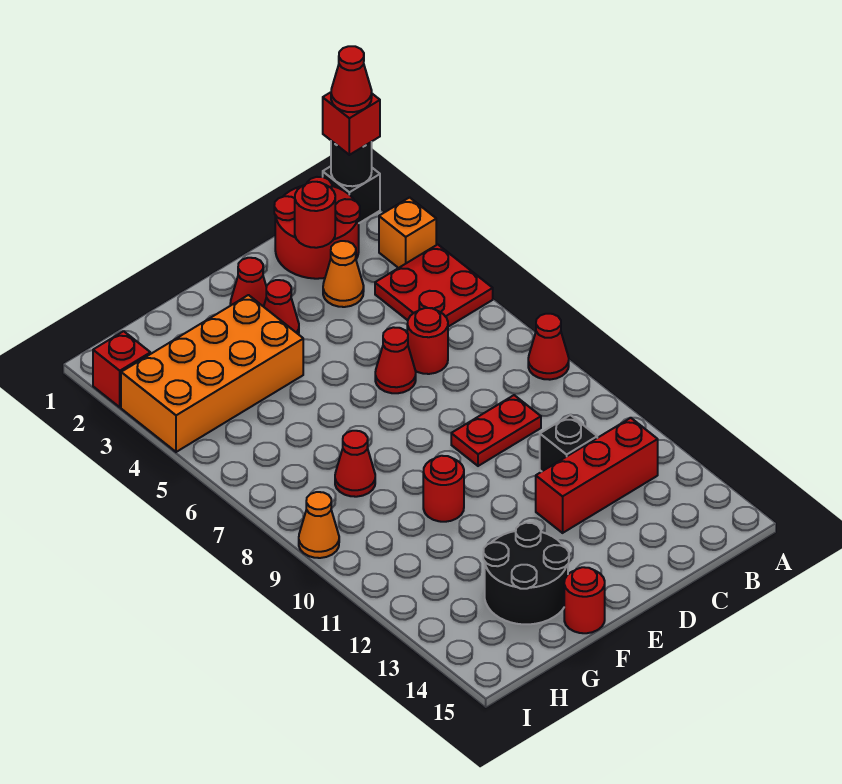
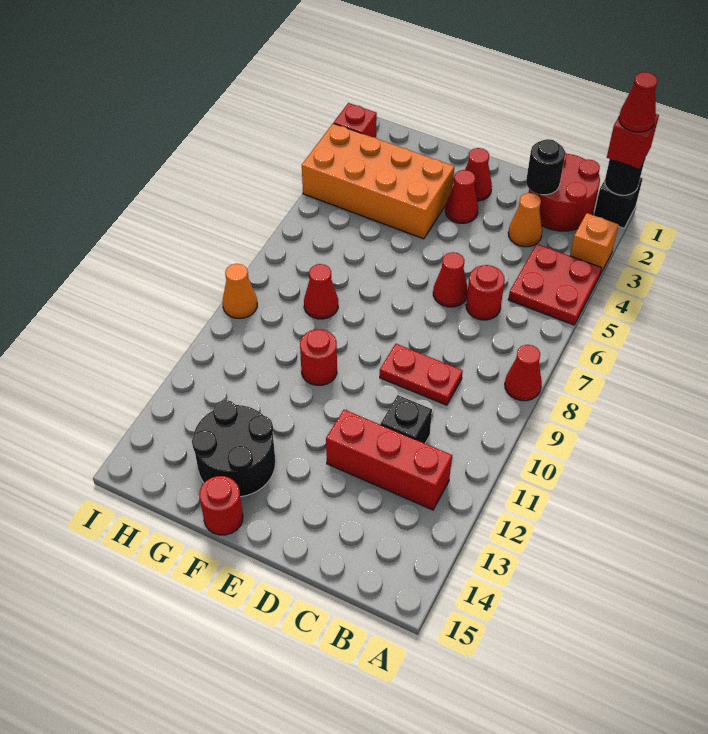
red 1x1 round brick [295,182,335,248] -> black 1x1 round brick [526,139,565,195]

